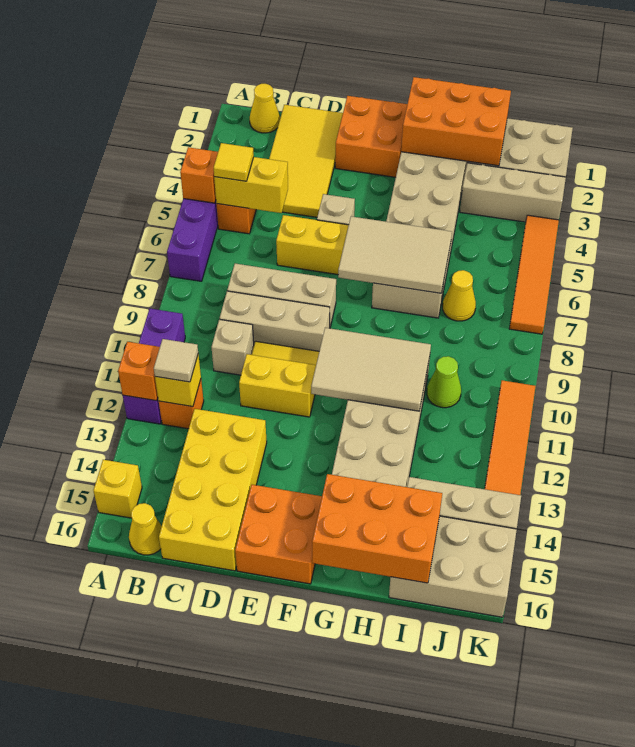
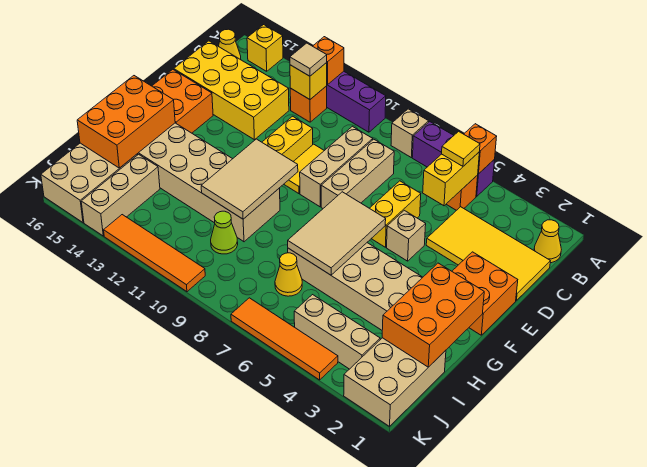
tan 1x1 brick [212,319,254,375] -> tan 1x1 brick moved to [391,109,429,157]
tan 1x3 brick [460,163,566,222] -> tan 1x3 brick turned to [294,295,380,369]

